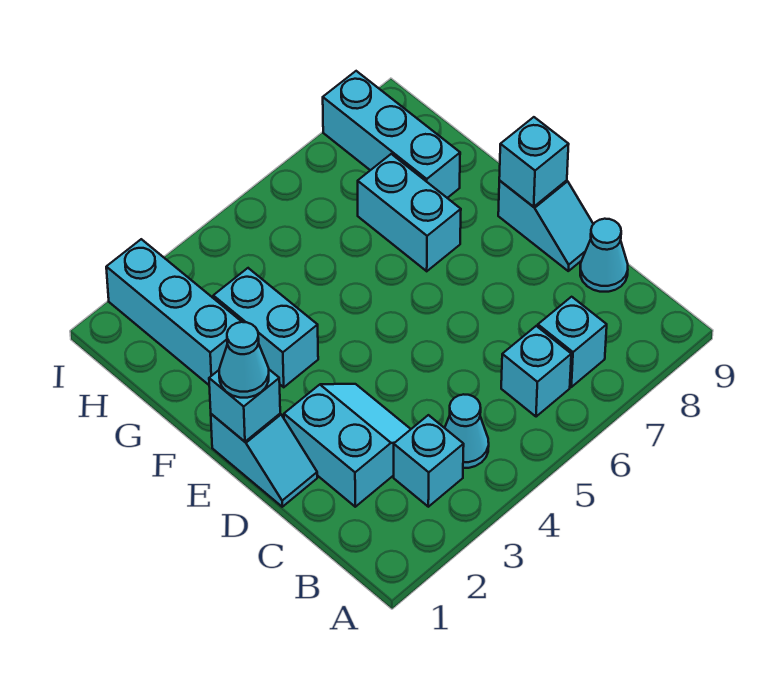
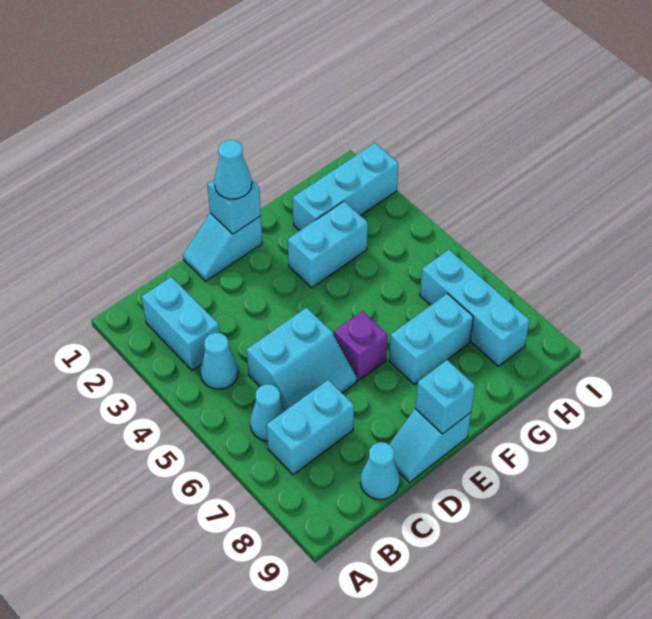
cyan 1x1 brick [394,415,464,507] -> cyan 1x2 brick [142,277,220,370]
cyan 1x1 brick [501,326,571,417] -> cyan 1x1 cone [250,384,285,441]
cyan 1x1 brick [538,297,607,387] -> cyan 1x2 brick [267,380,354,475]
cyan 2x2 slope [284,384,411,507] -> cyan 2x2 slope moved to [247,308,357,411]
none -> purple 1x1 brick [334,311,388,381]
cyan 1x3 brick [323,71,460,198] -> cyan 1x3 brick turned to [420,250,530,366]

